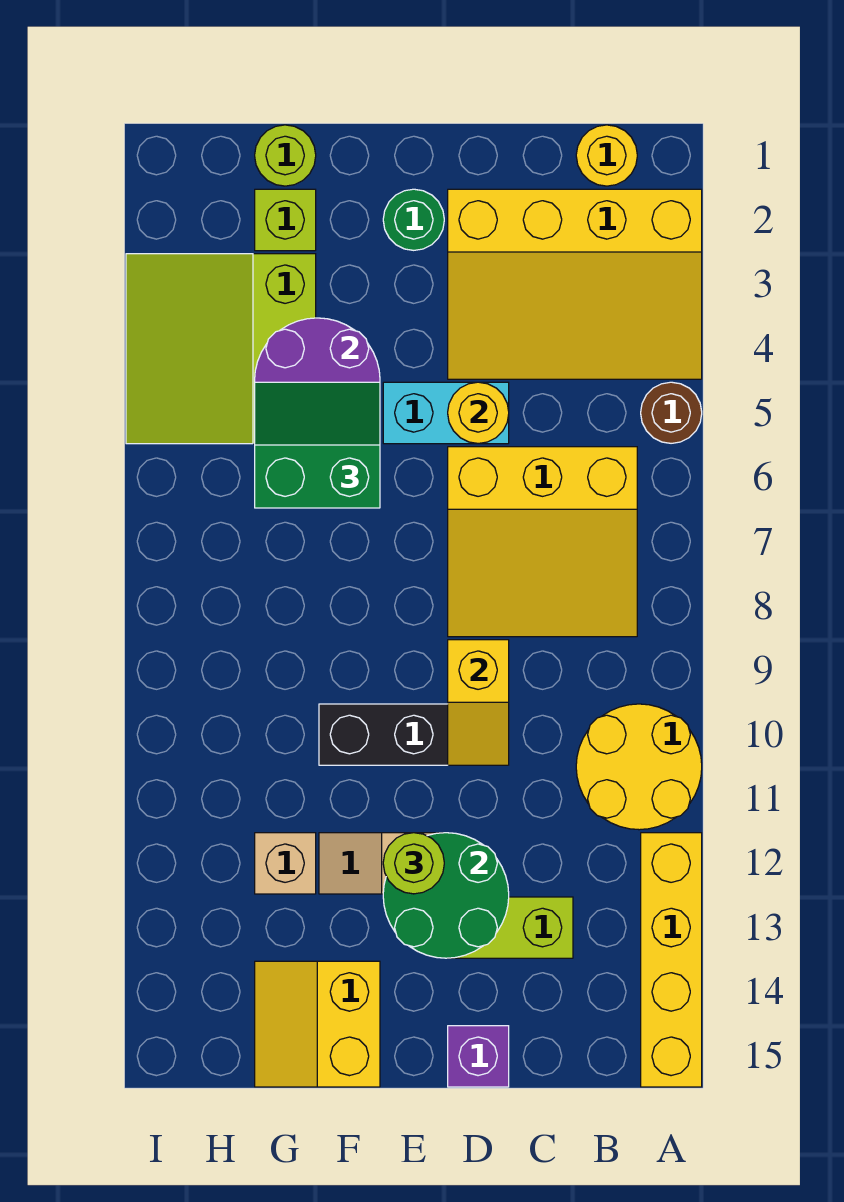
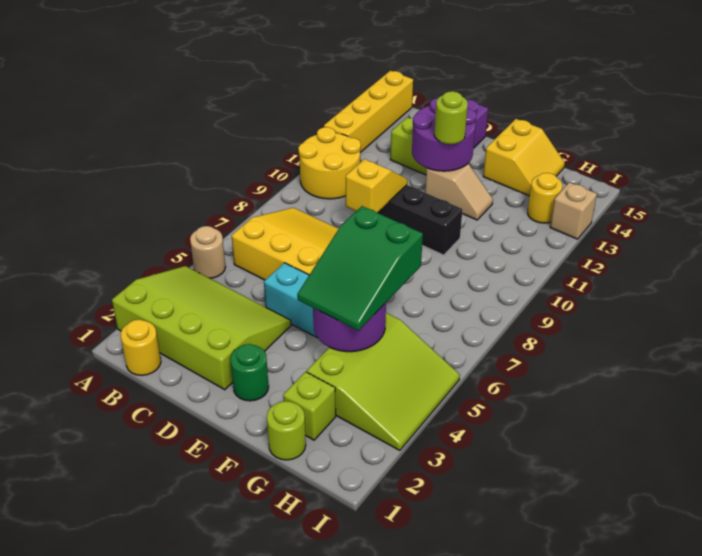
yellow 3x4 slope [448,189,702,379] -> lime 3x4 slope [112,266,291,390]
brown 1x1 round brick [641,382,702,443] -> tan 1x1 round brick [190,226,226,278]
yellow 1x1 round brick [448,382,509,444] -> yellow 1x1 round brick moved to [528,173,562,223]
green 2x2 round brick [383,833,509,958] -> purple 2x2 round brick [412,98,476,171]
green 2x2 slope [255,382,380,508] -> green 2x3 slope [297,206,423,331]
tan 1x1 brick [255,833,316,894] -> tan 1x1 brick moved to [550,182,597,239]

